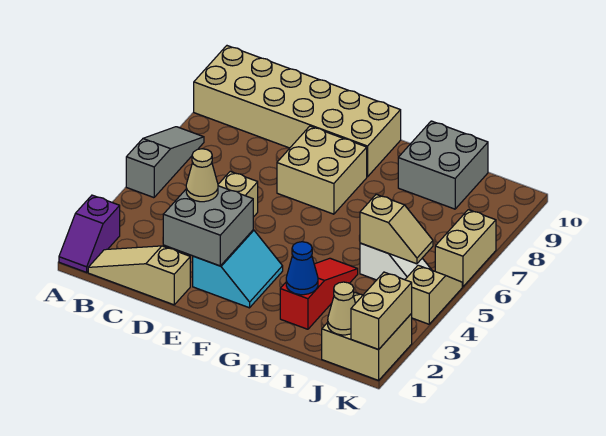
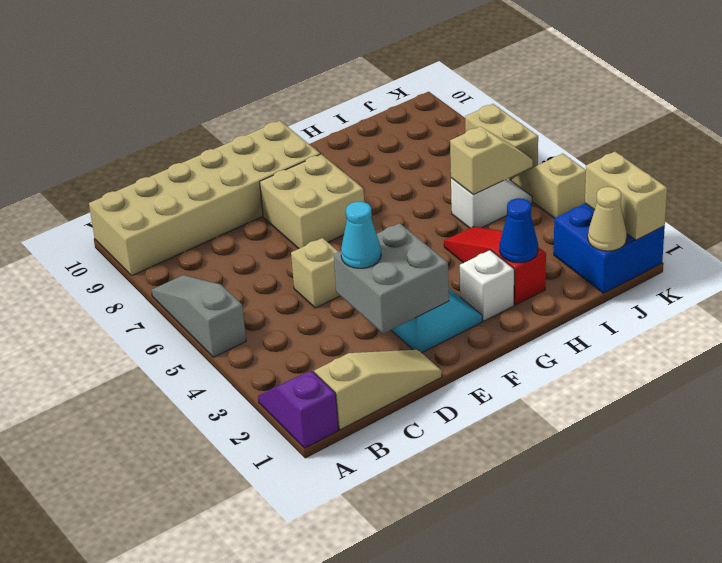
purple 1x2 slope [59,195,120,272] -> purple 1x2 slope turned to [258,371,338,448]
tan 1x3 slope [88,246,190,305] -> tan 1x3 slope turned to [314,350,442,430]
tan 1x1 cone [186,149,218,202] -> cyan 1x1 cone [341,202,381,268]
none -> white 1x1 brick [460,250,514,321]
grey 2x2 brick [398,121,488,209] -> none
tan 2x2 brick [322,293,412,380] -> blue 2x2 brick [554,204,665,293]

